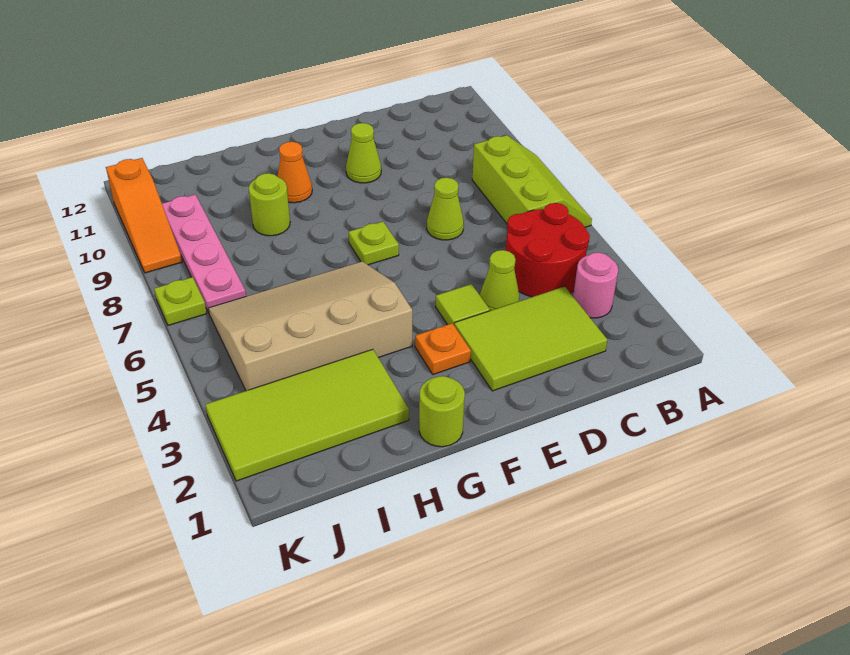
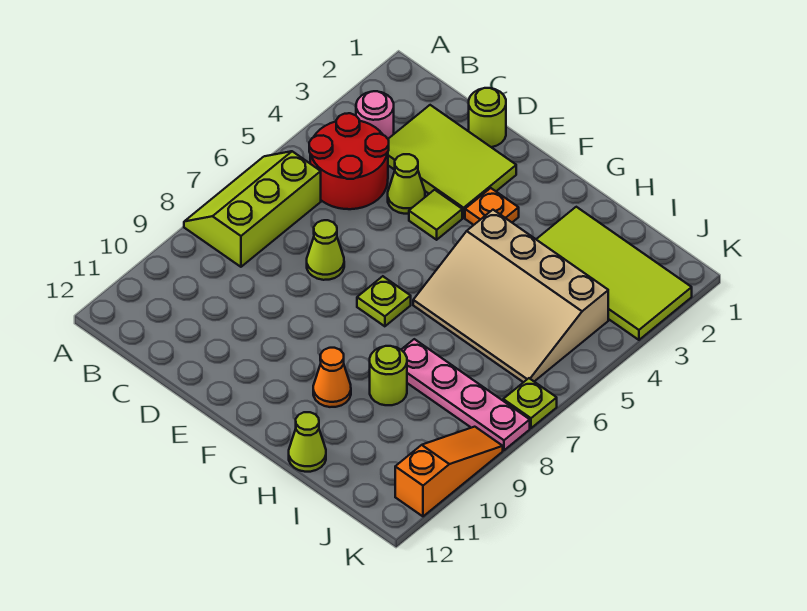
lime 1x1 cone [346,123,381,183] -> lime 1x1 cone moved to [289,412,326,472]
lime 1x1 round brick [419,376,465,447] -> lime 1x1 round brick moved to [469,88,506,147]
pink 1x4 plate [162,195,246,312] -> pink 1x4 plate turned to [401,339,530,450]

